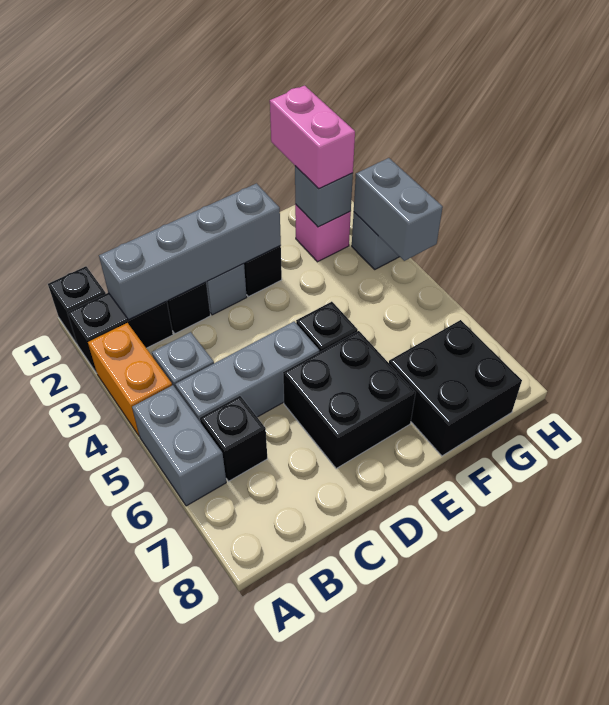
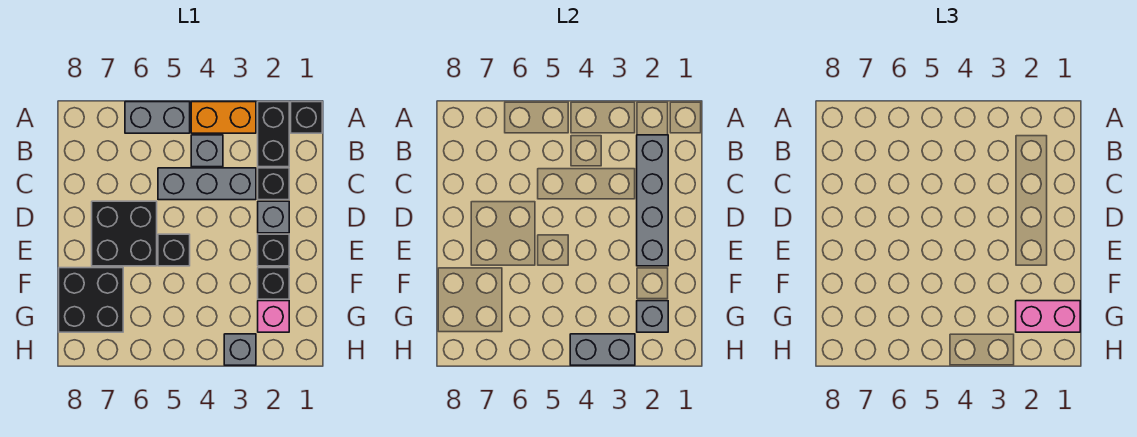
grey 1x3 brick [175,321,319,421] -> grey 1x3 brick turned to [158,168,256,200]
black 1x1 brick [200,396,267,481] -> black 1x1 brick moved to [258,268,289,299]

